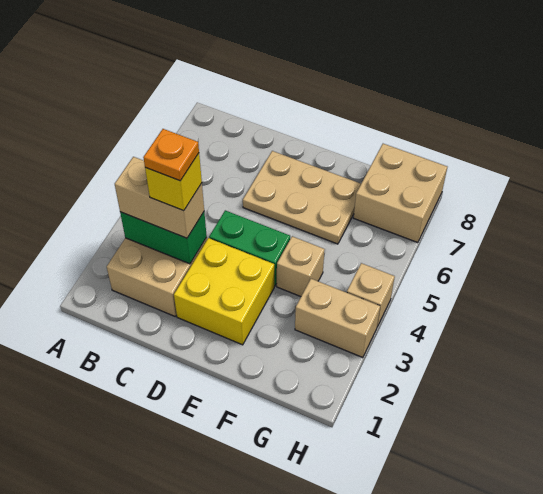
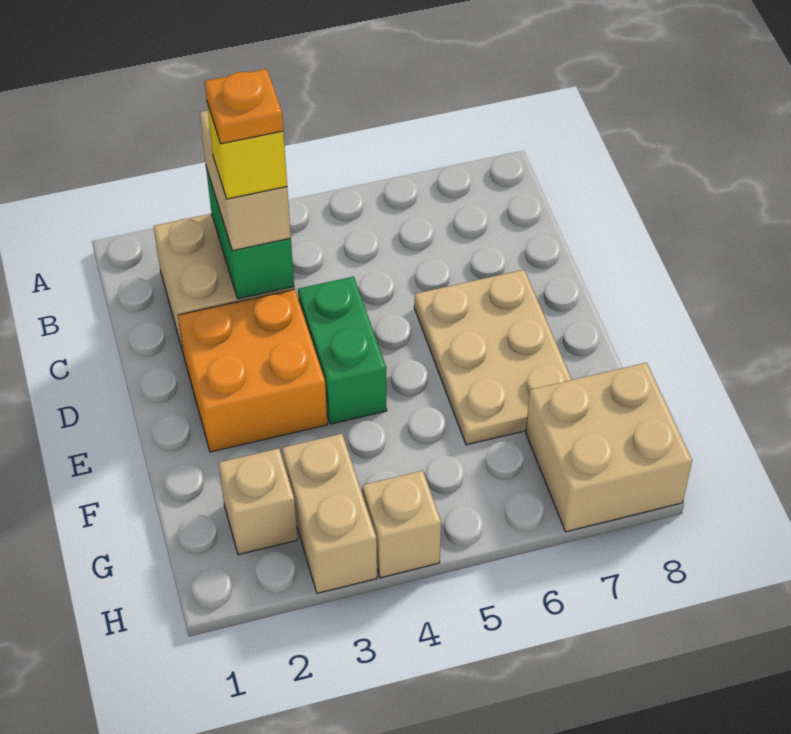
yellow 2x2 brick [174,238,274,345] -> orange 2x2 brick [178,289,327,452]
tan 1x1 brick [277,236,325,297] -> tan 1x1 brick moved to [219,448,298,555]

